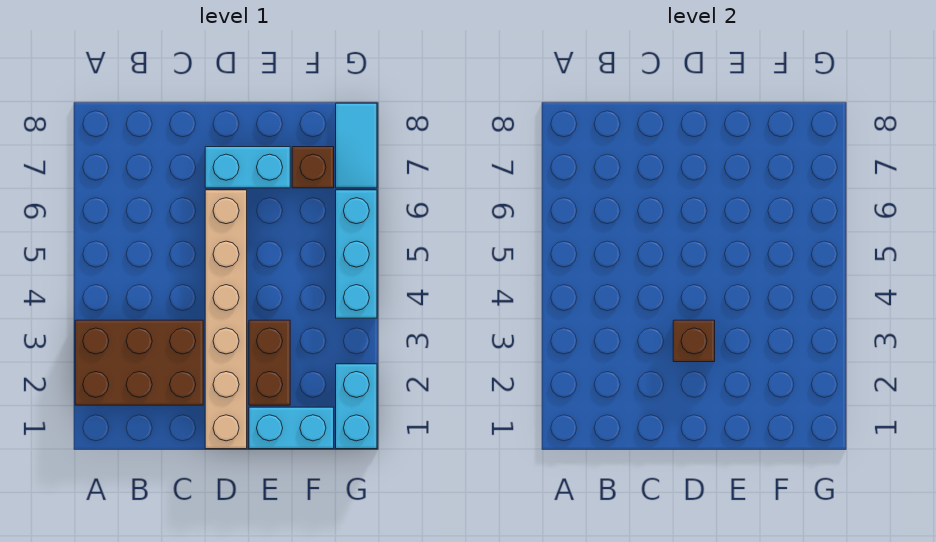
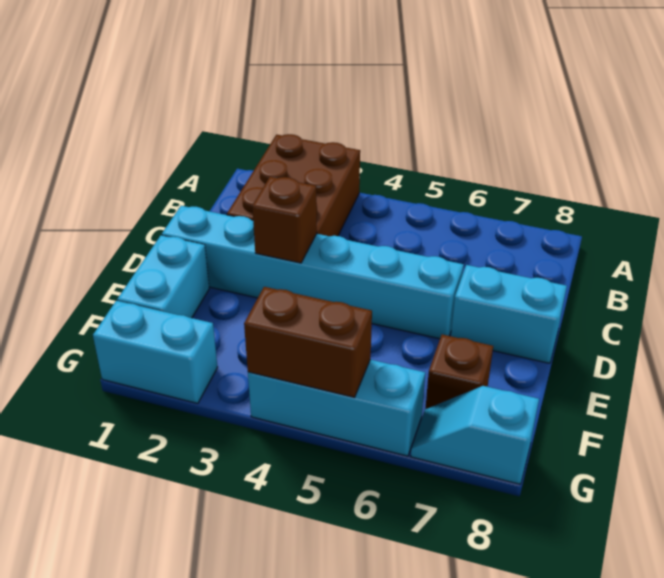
tan 1x6 brick [205,190,247,449] -> cyan 1x6 brick [162,206,464,339]
cyan 1x2 brick [205,147,290,188] -> cyan 1x2 brick turned to [451,265,567,363]
brown 1x2 brick [249,320,290,405] -> brown 1x2 brick moved to [244,287,372,397]
cyan 1x2 tile [336,103,377,188] -> cyan 1x2 slope [411,386,539,484]

